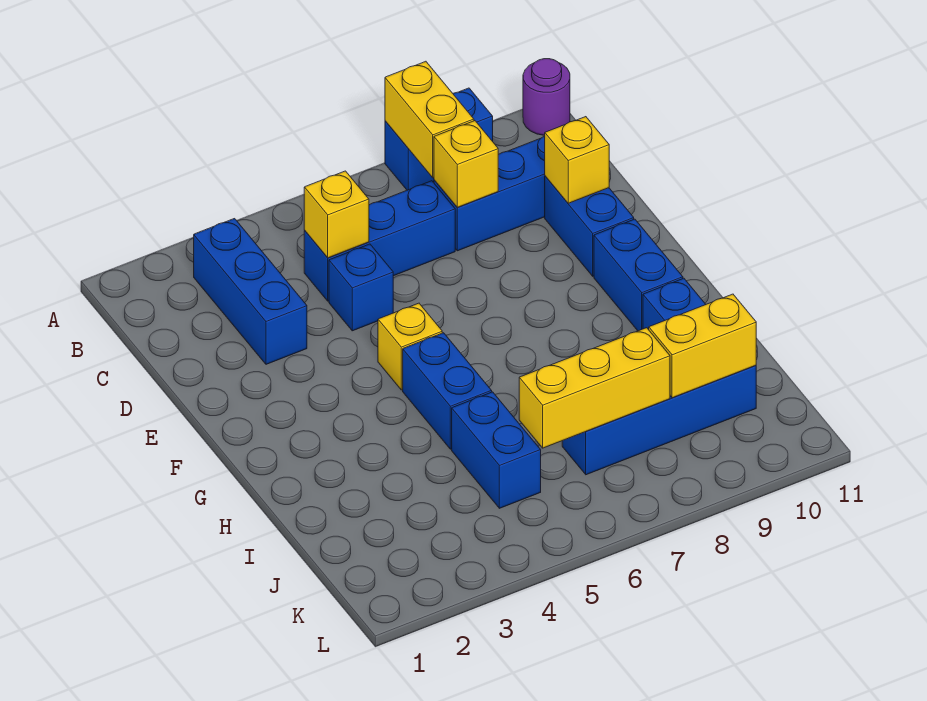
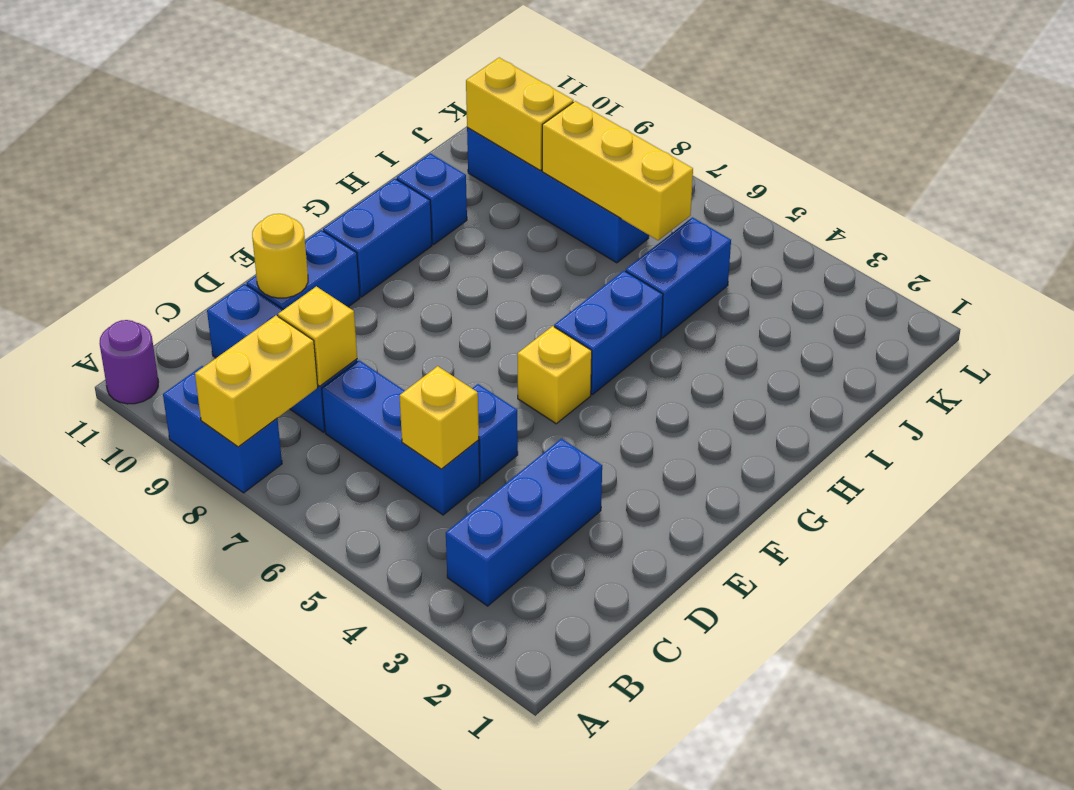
yellow 1x1 brick [545,117,609,203] -> yellow 1x1 round brick [252,214,308,298]

